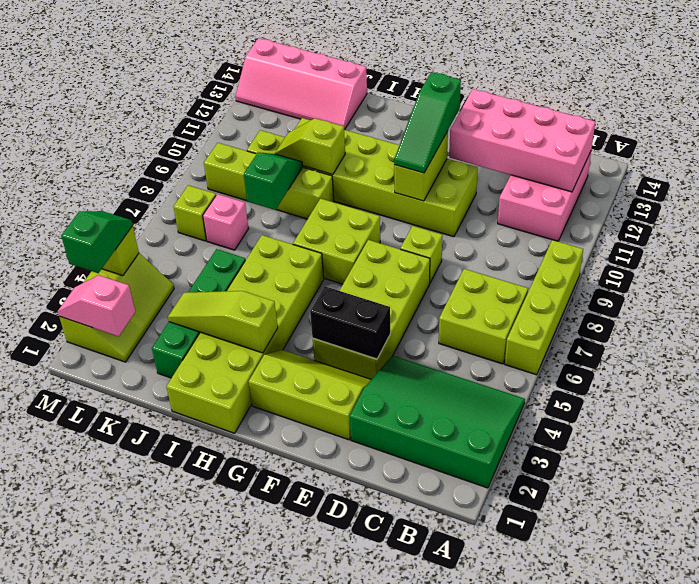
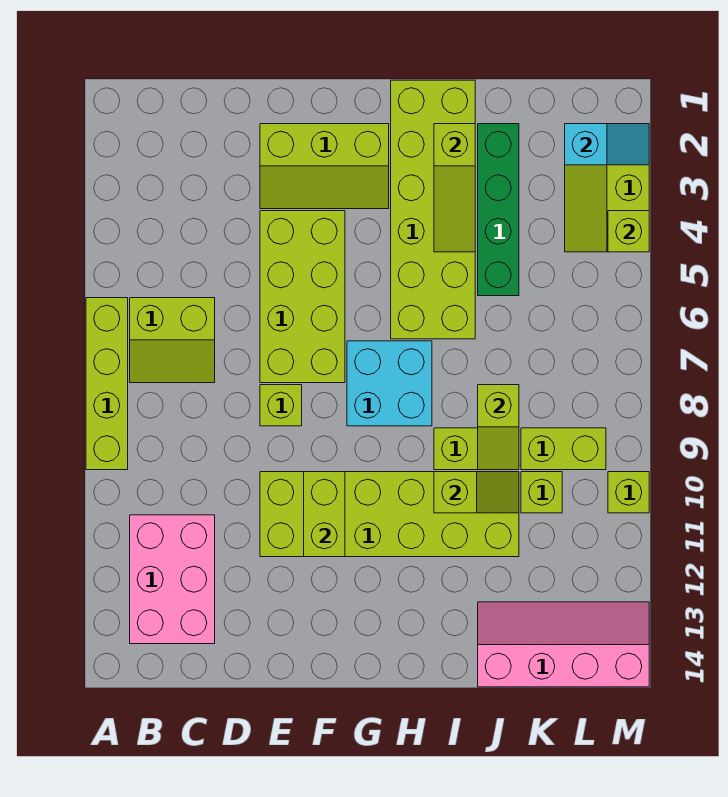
green 3x4 slope [350,356,525,488] -> none
lime 2x2 brick [439,269,528,364] -> lime 2x2 slope [130,298,215,383]
pink 2x4 brick [449,89,595,192] -> none
black 1x2 brick [310,286,390,359] -> none
green 1x3 slope [394,72,461,173] -> none
lime 2x2 brick [293,199,380,284] -> cyan 2x2 brick [347,341,432,426]
lime 1x3 slope [168,291,278,353] -> lime 1x3 slope turned to [434,124,475,252]
green 1x2 slope [244,152,303,210] -> lime 1x2 slope [478,385,519,470]
pink 1x1 brick [203,194,248,250] -> none
pink 1x2 slope [58,275,135,336] -> cyan 1x2 slope [565,124,649,165]
lime 1x1 brick [173,185,216,241] -> lime 1x1 brick moved to [608,472,649,513]
green 1x2 slope [61,211,133,273] -> none

